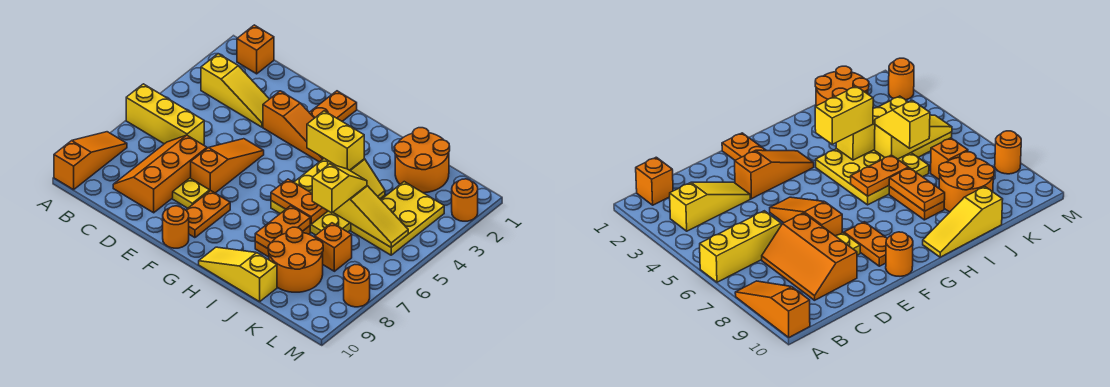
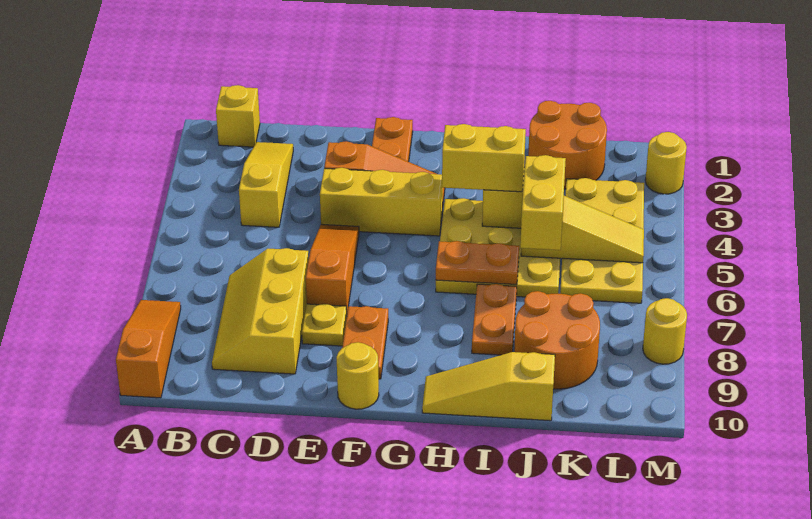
yellow 1x3 brick [126,84,204,145] -> yellow 1x3 brick moved to [320,168,443,236]
orange 1x1 brick [237,25,274,74] -> yellow 1x1 brick [216,85,260,147]
yellow 1x3 slope [201,54,269,127] -> yellow 1x3 slope turned to [239,142,293,227]
orange 2x3 slope [113,135,207,213] -> yellow 2x3 slope [212,248,309,374]
orange 1x1 round brick [163,206,189,248] -> yellow 1x1 round brick [337,342,379,409]
orange 1x2 plate [255,206,310,249] -> none
yellow 1x2 slope [312,164,367,213] -> yellow 1x2 brick [520,155,566,250]
yellow 2x3 plate [351,182,444,255] -> yellow 2x4 plate [560,178,644,303]
orange 1x1 brick [315,223,352,271] -> none
orange 1x1 round brick [452,179,478,221] -> yellow 1x1 round brick [645,132,687,194]
orange 1x1 round brick [344,265,370,307] -> yellow 1x1 round brick [643,298,687,364]

